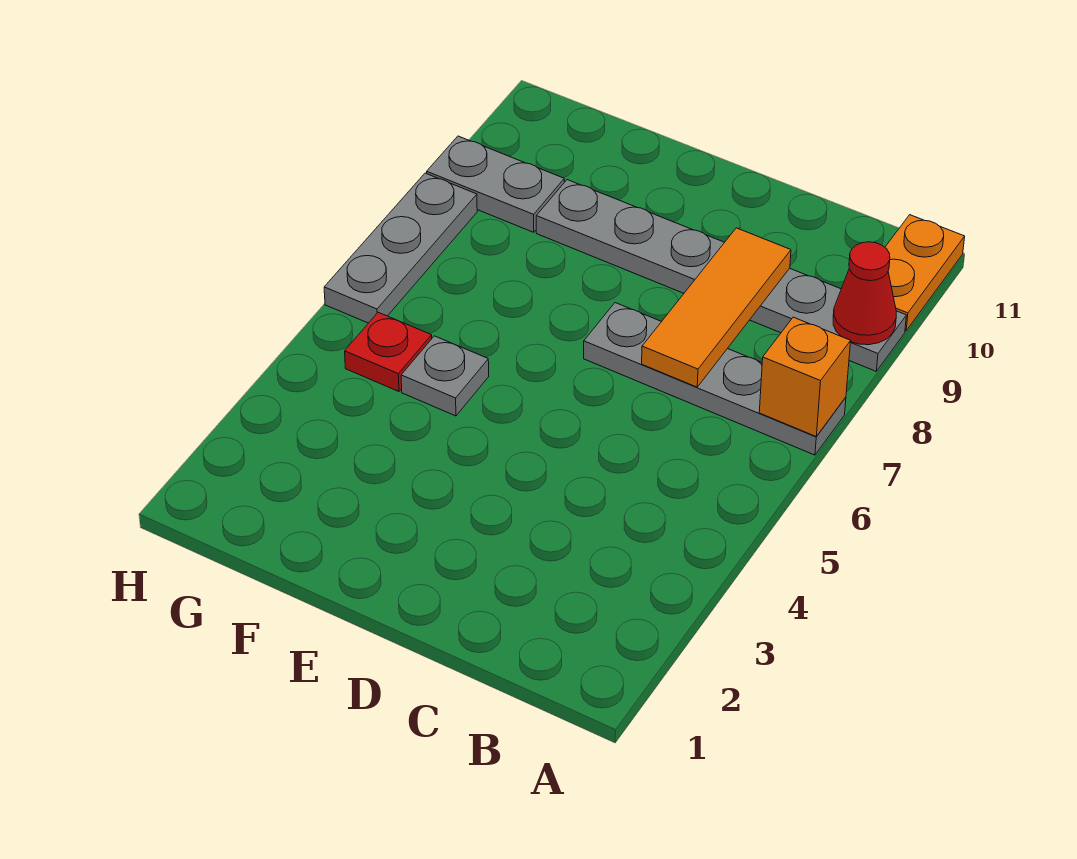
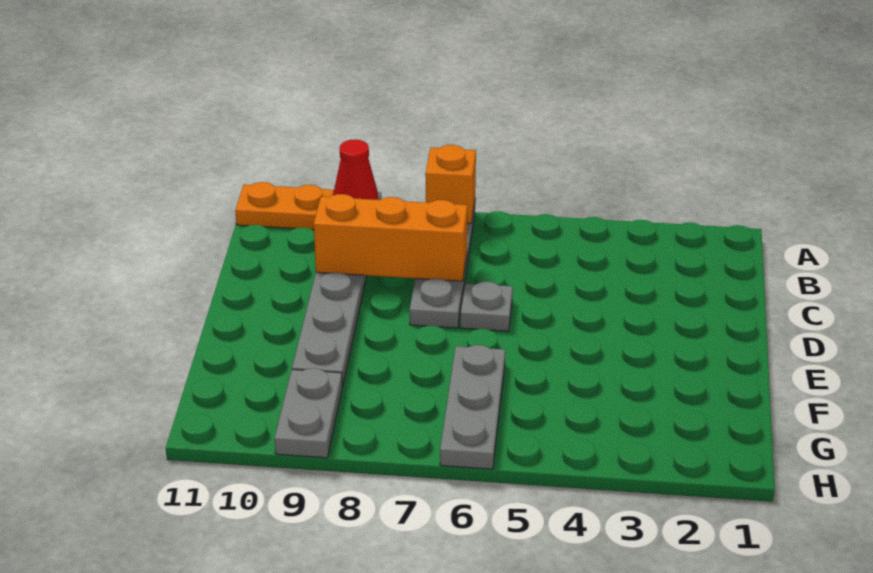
orange 1x3 tile [642,228,791,387] -> orange 1x3 brick [314,194,467,281]
grey 1x1 plate [401,336,489,416] -> grey 1x1 plate moved to [460,282,513,331]
red 1x1 plate [345,312,432,392] -> none
grey 1x3 plate [324,173,477,323] -> grey 1x3 plate turned to [440,345,505,469]

